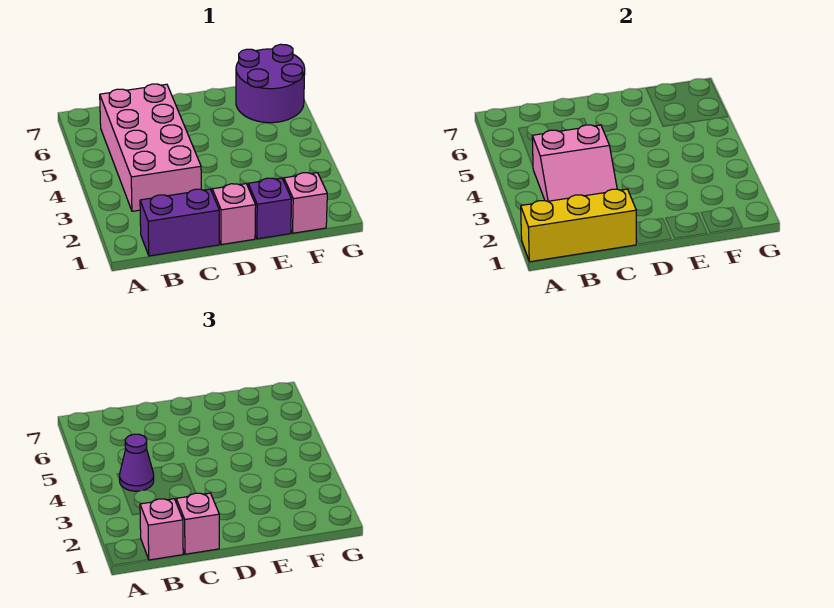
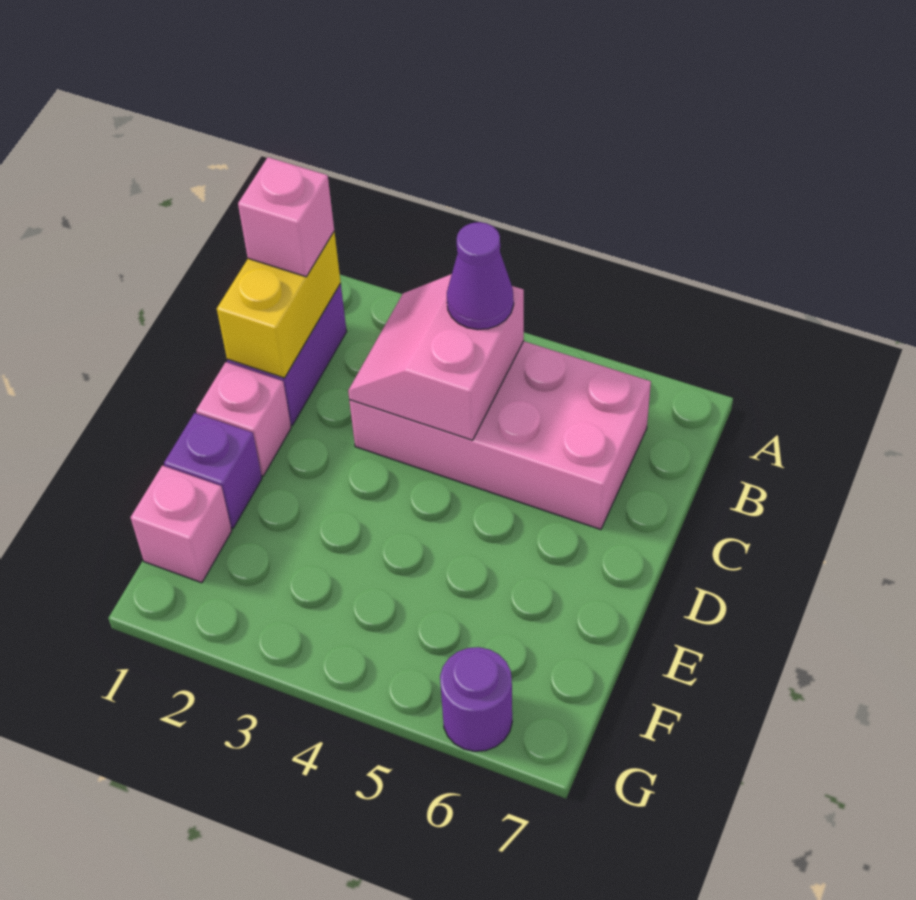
yellow 1x3 brick [521,189,636,262] -> yellow 1x2 brick [217,232,341,378]
pink 1x1 brick [176,493,219,554] -> none
purple 2x2 round brick [236,44,305,123] -> purple 1x1 round brick [440,647,512,751]

